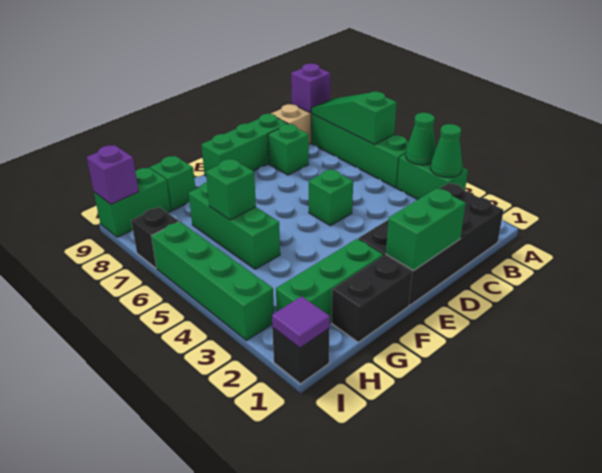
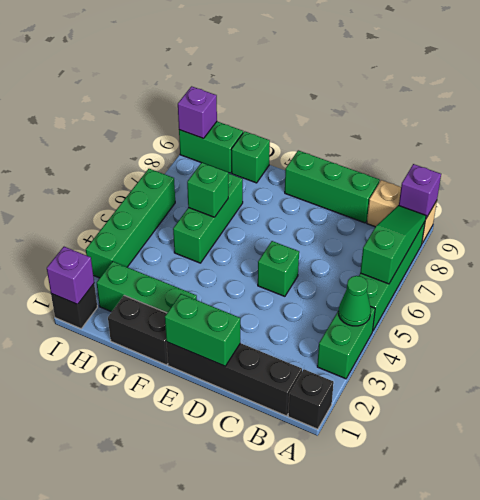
green 1x1 cone [431,124,463,177] -> none
black 2x4 brick [358,183,504,305] -> black 1x4 brick [166,342,302,416]
green 1x1 brick [268,124,309,175] -> none
purple 1x1 tile [272,296,330,348] -> purple 1x1 brick [47,247,94,304]
black 1x1 brick [131,207,179,268] -> black 1x1 brick moved to [288,369,334,429]

